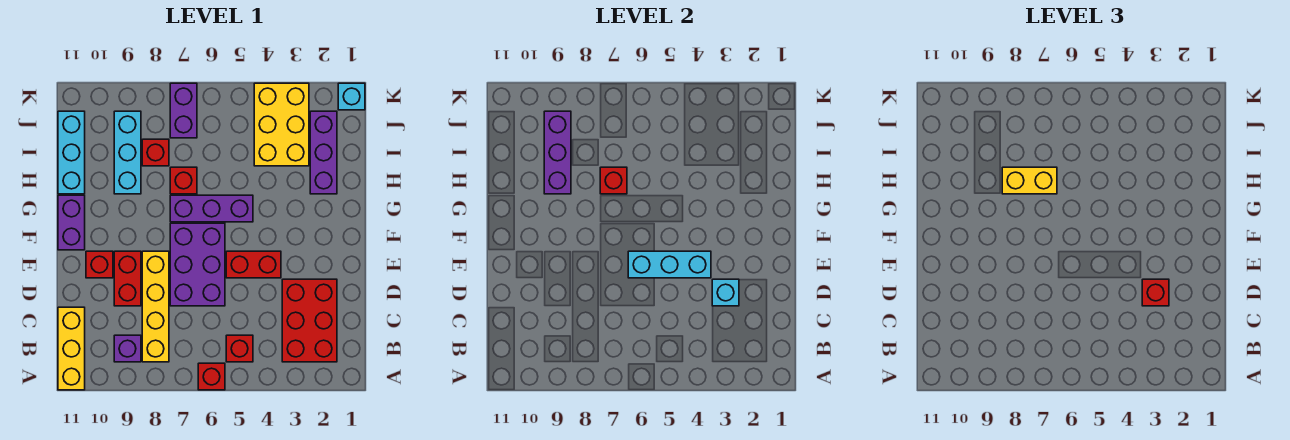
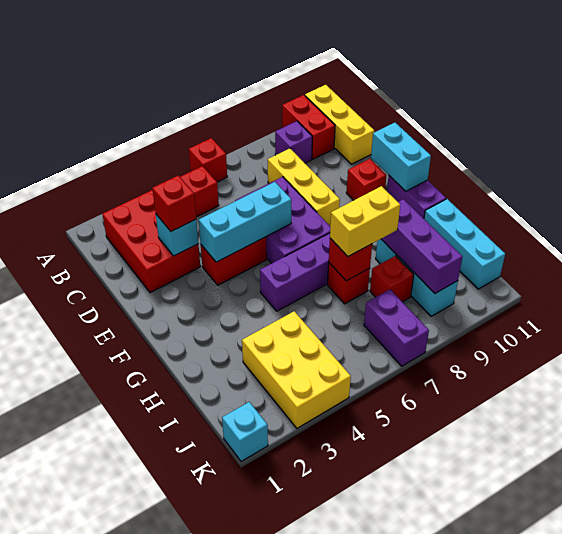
yellow 1x4 brick [142,251,169,362] -> yellow 1x3 brick [268,149,340,226]
red 1x2 brick [114,251,141,306] -> red 1x2 brick moved to [282,95,335,159]
none -> cyan 1x2 brick [371,123,431,191]
purple 1x3 brick [310,111,337,194] -> none

